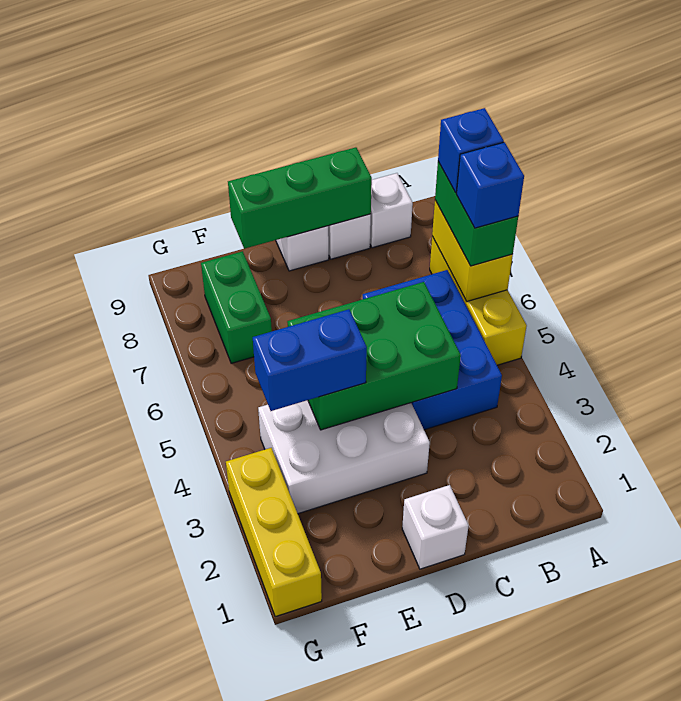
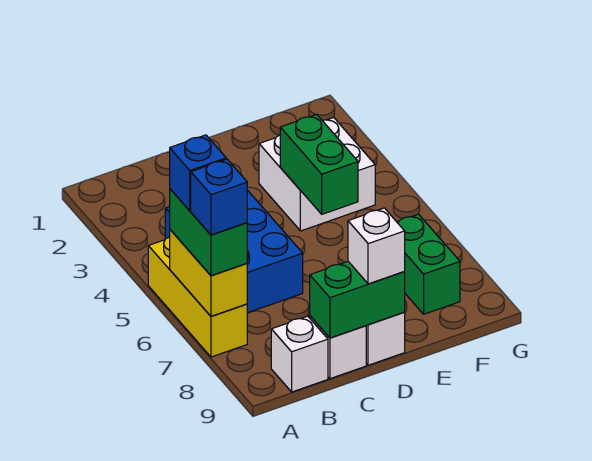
green 2x3 brick [287,282,461,430] -> green 1x2 brick [280,114,358,214]
green 1x3 brick [228,147,372,249] -> green 1x2 brick [310,262,405,338]
white 1x1 brick [402,485,469,569] -> white 1x1 brick moved to [348,208,405,284]
white 2x3 brick [258,400,430,514] -> white 2x2 brick [259,117,375,231]
blue 1x2 brick [253,309,367,411] -> none
yellow 1x3 brick [226,448,322,617] -> none

